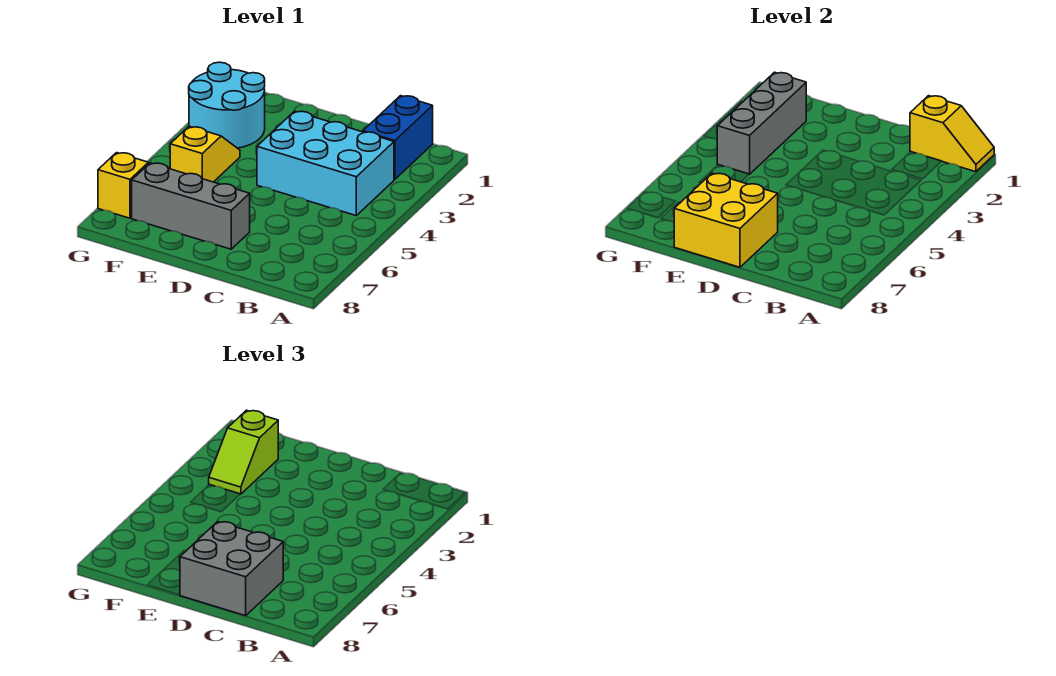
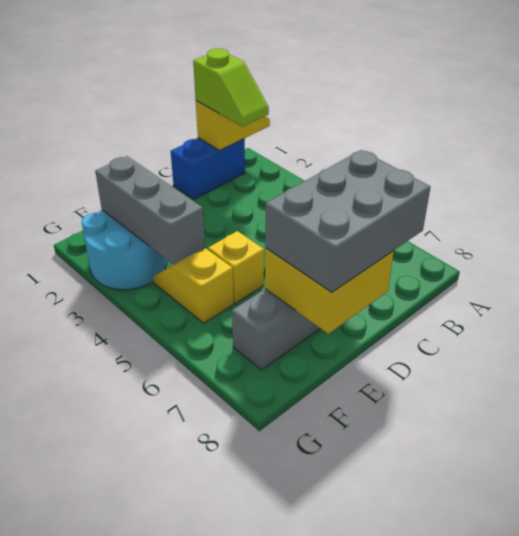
blue 1x2 brick [363,96,433,179] -> blue 1x2 brick turned to [171,138,245,199]
cyan 2x3 brick [257,111,394,215] -> none
grey 2x2 brick [180,521,283,616] -> grey 2x3 brick [265,150,430,292]
lime 1x2 slope [209,410,278,494] -> lime 1x2 slope moved to [193,49,269,127]
yellow 1x1 brick [98,153,148,218] -> yellow 1x1 brick moved to [208,231,264,303]

